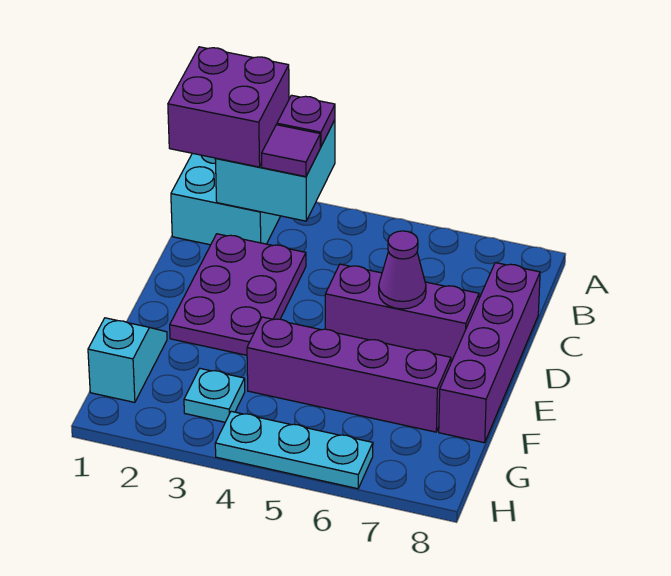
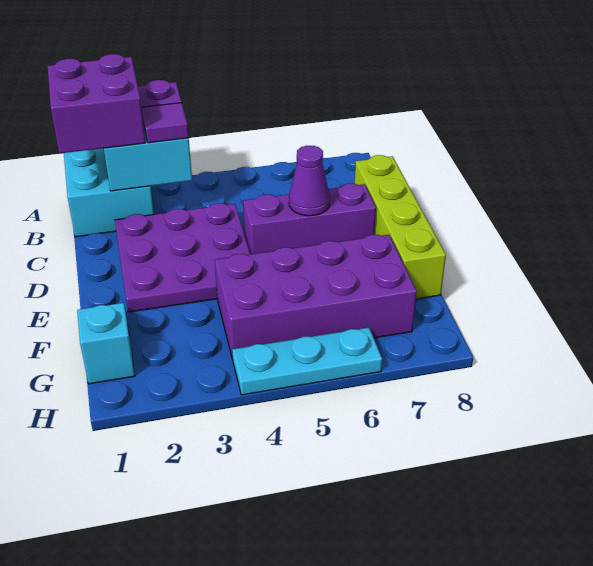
purple 2x3 plate [170,234,306,355] -> purple 3x3 plate [115,203,250,312]
purple 1x4 brick [439,263,540,443] -> lime 1x4 brick [355,155,446,299]
purple 1x4 brick [247,317,451,432] -> purple 2x4 brick [215,235,417,360]
cyan 1x1 plate [184,369,245,422] -> none

